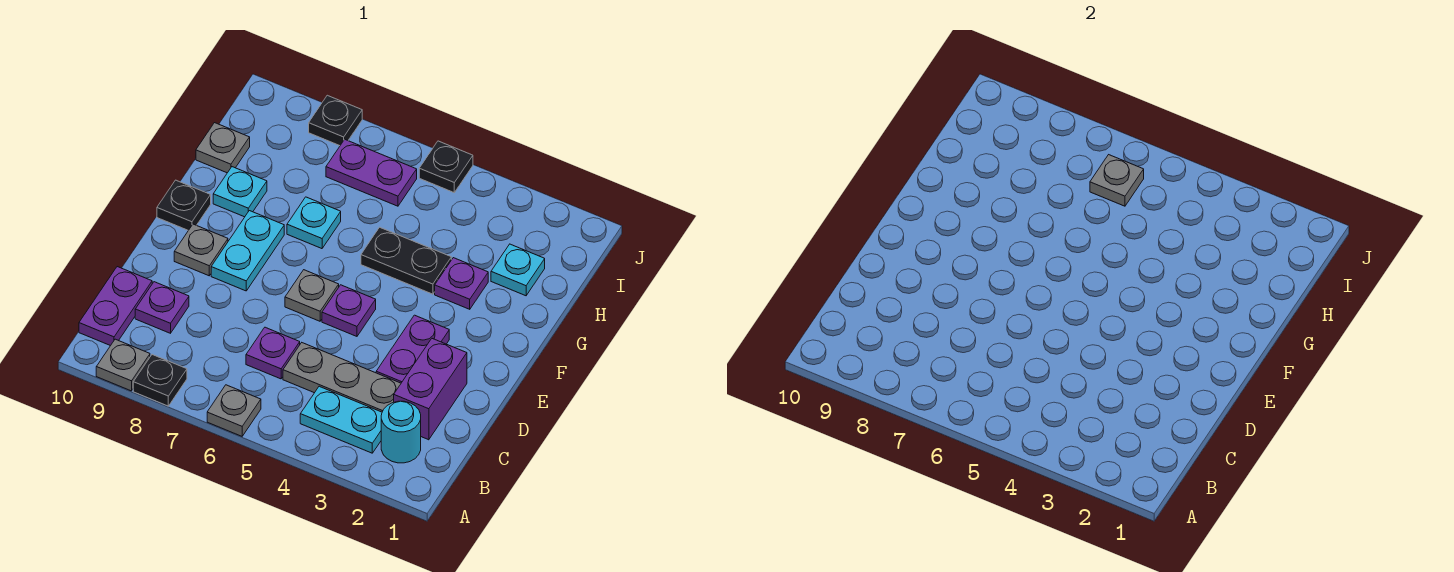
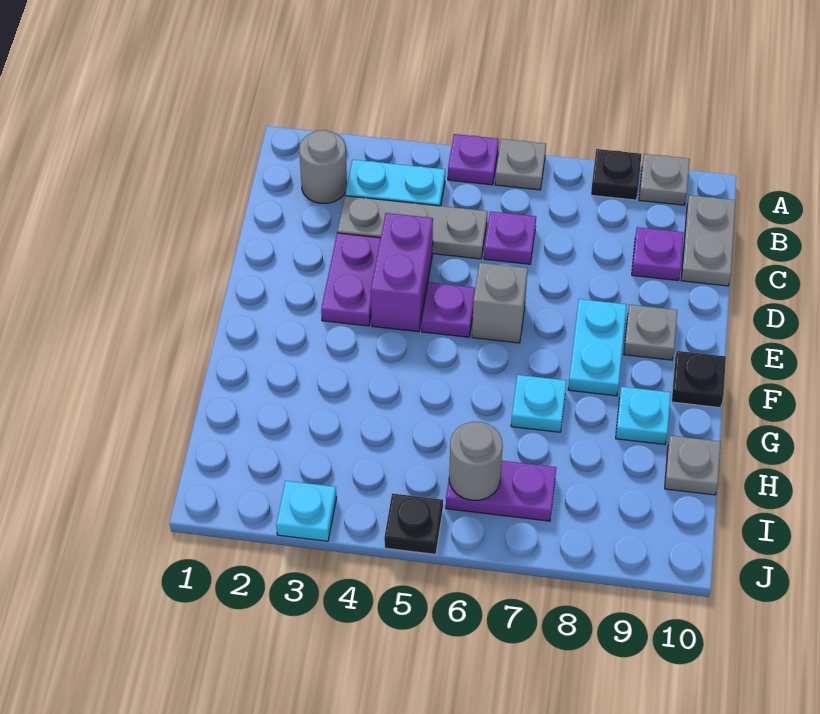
cyan 1x1 round brick [381,401,421,463] -> grey 1x1 round brick [299,130,347,203]
purple 1x2 plate [79,267,152,346] -> grey 1x2 plate [681,195,736,286]
purple 1x2 brick [394,339,467,440] -> purple 1x2 brick moved to [371,213,433,332]
grey 1x1 plate [285,270,339,321] -> grey 1x1 brick [472,263,528,343]
purple 1x1 plate [435,258,488,309] -> purple 1x1 plate moved to [448,134,499,185]
black 1x2 plate [361,227,451,294] -> none
cyan 1x1 plate [491,244,545,296] -> cyan 1x1 plate moved to [276,481,337,541]
grey 1x1 plate [1090,155,1144,206] -> grey 1x1 round brick [449,422,503,500]
black 1x1 plate [309,95,362,146] -> none

